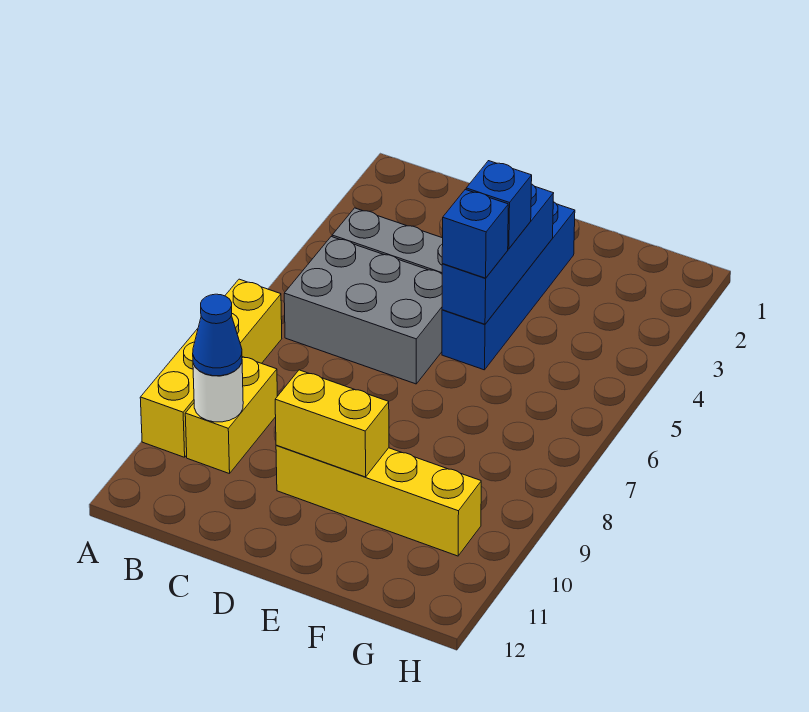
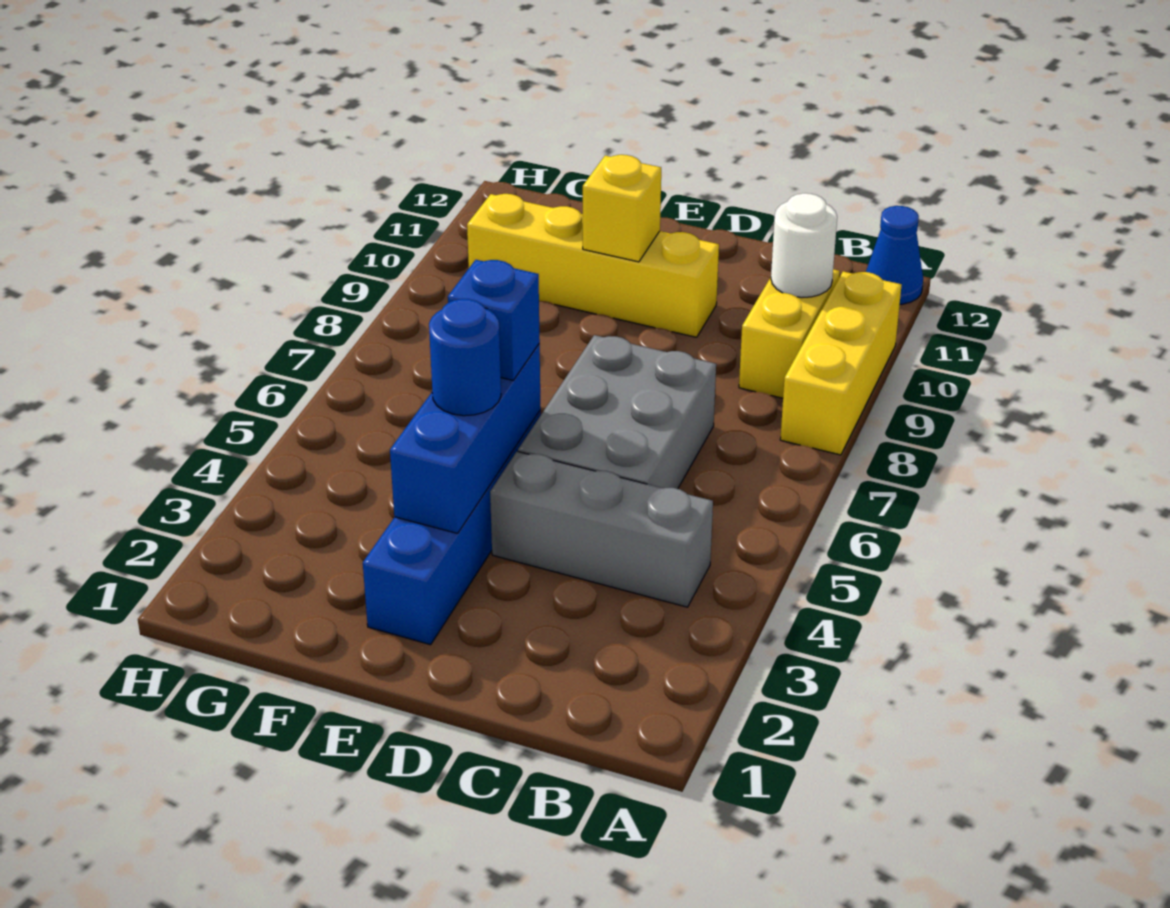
yellow 1x4 brick [140,279,282,457] -> yellow 1x3 brick [780,271,902,455]
grey 2x3 brick [284,237,442,384] -> grey 2x3 brick turned to [518,335,716,489]
blue 1x1 cone [193,294,242,376] -> blue 1x1 cone moved to [866,206,923,304]
yellow 1x2 brick [275,370,389,477] -> yellow 1x1 brick [583,155,661,262]
blue 1x1 brick [466,161,532,249] -> blue 1x1 round brick [429,299,501,416]

